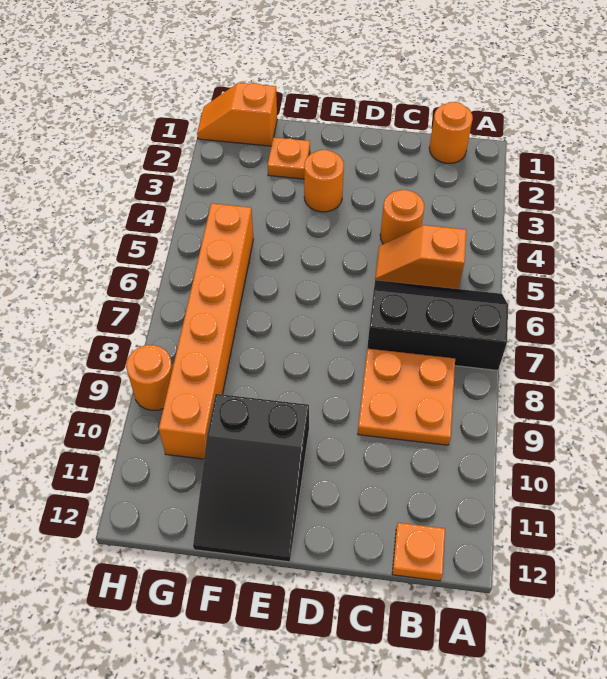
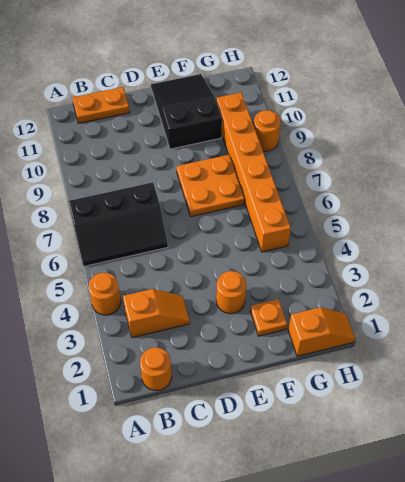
orange 1x2 slope [375,225,466,289] -> orange 1x2 slope moved to [123,289,190,338]
orange 2x2 plate [358,349,455,445] -> orange 2x2 plate moved to [177,155,244,217]
orange 1x1 plate [392,523,445,581] -> orange 1x2 plate [72,87,130,124]
orange 1x1 round brick [380,190,424,244] -> orange 1x1 round brick moved to [89,273,121,315]

